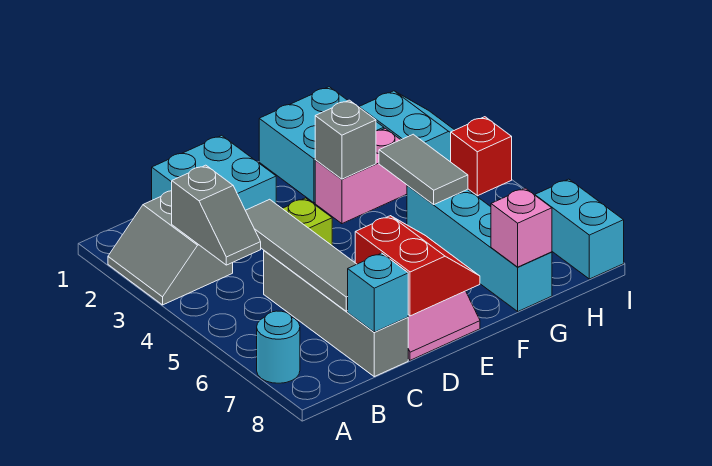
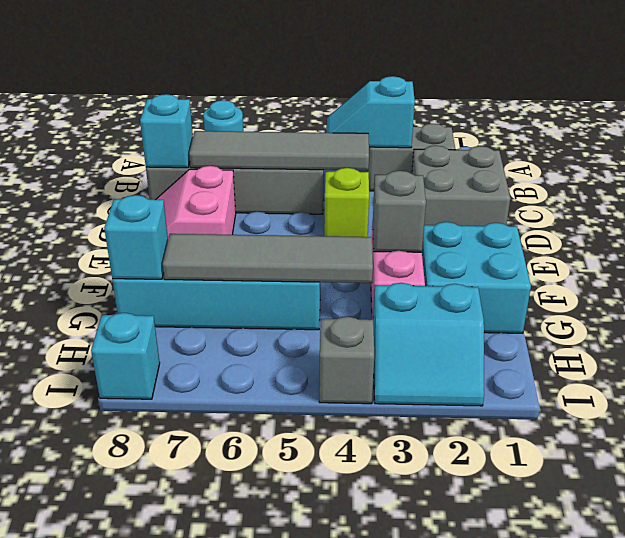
grey 1x2 slope [172,165,261,265] -> cyan 1x2 slope [327,76,415,148]
cyan 2x2 brick [152,135,276,210] -> grey 2x2 brick [412,146,510,226]
red 2x2 slope [355,216,480,316] -> none
grey 1x2 tile [379,134,468,204] -> grey 1x4 tile [163,234,373,283]
pink 1x1 brick [491,188,552,267] -> cyan 1x1 brick [104,195,168,279]
red 1x1 brick [451,117,512,196] -> grey 1x1 brick [319,317,374,404]
cyan 1x2 brick [535,179,624,279] -> cyan 1x1 brick [91,313,160,399]

